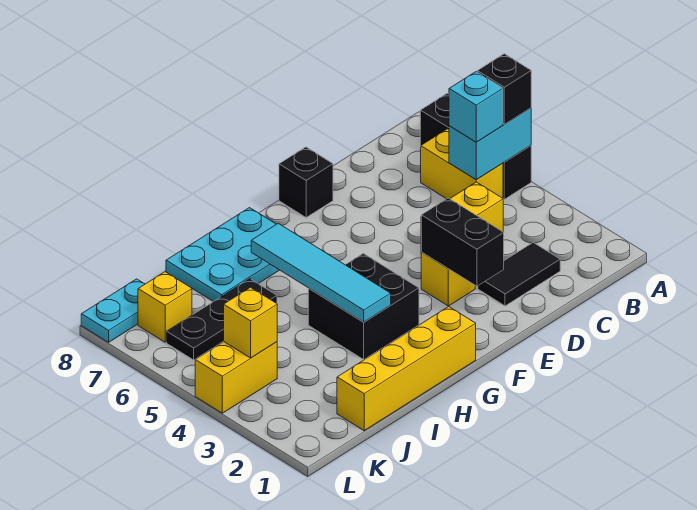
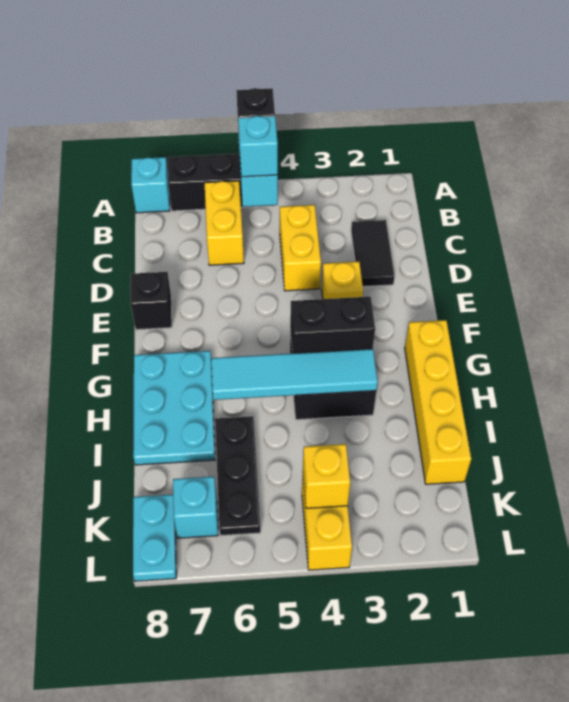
none -> cyan 1x1 brick [131,157,170,213]
yellow 1x2 brick [421,129,503,199] -> yellow 1x2 brick turned to [205,181,244,265]
black 1x2 brick [421,198,504,286] -> black 1x2 brick moved to [290,297,375,353]
yellow 1x1 brick [138,272,192,342] -> cyan 1x1 brick [173,477,218,538]

